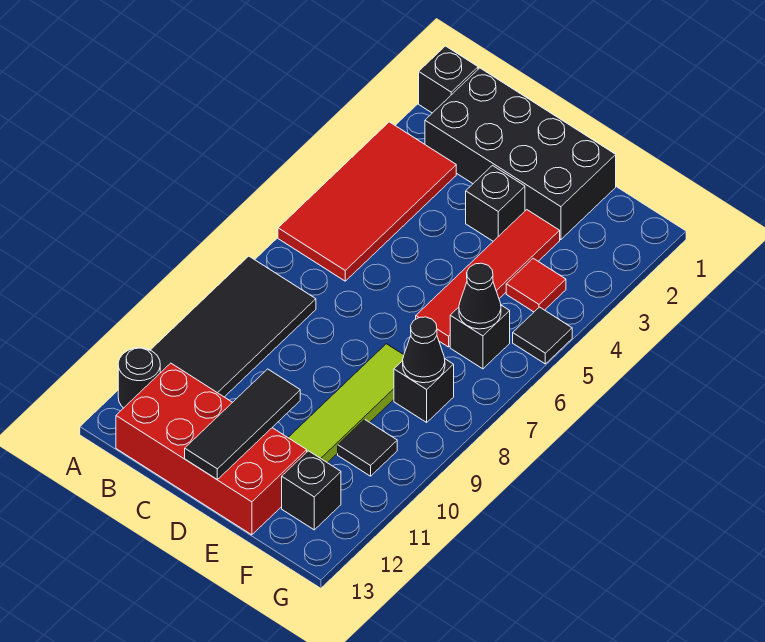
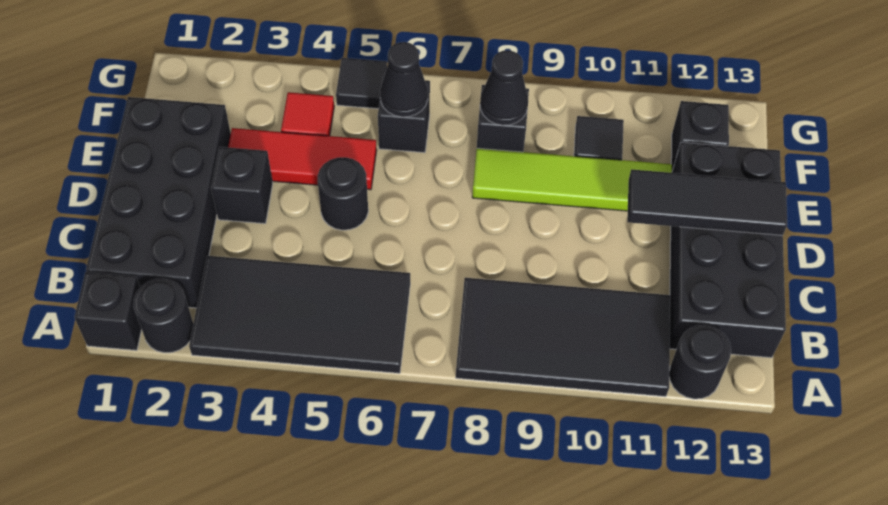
none -> black 1x1 round brick [133,279,193,353]
red 2x4 tile [278,122,456,281] -> black 2x4 tile [189,256,410,373]
red 2x4 brick [116,363,307,535] -> black 2x4 brick [670,142,786,358]
none -> black 1x1 round brick [318,157,368,230]
red 1x4 tile [416,210,560,347] -> red 1x3 tile [228,128,377,190]

